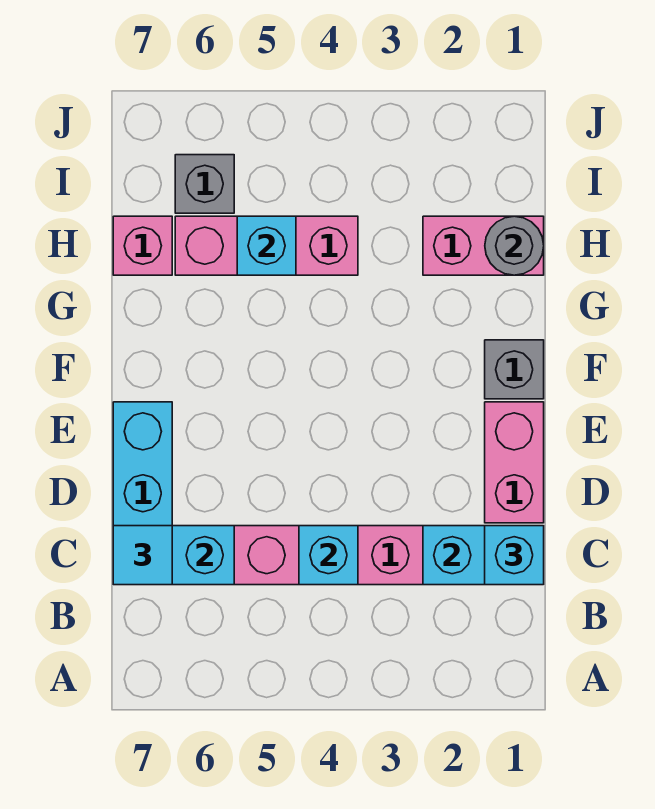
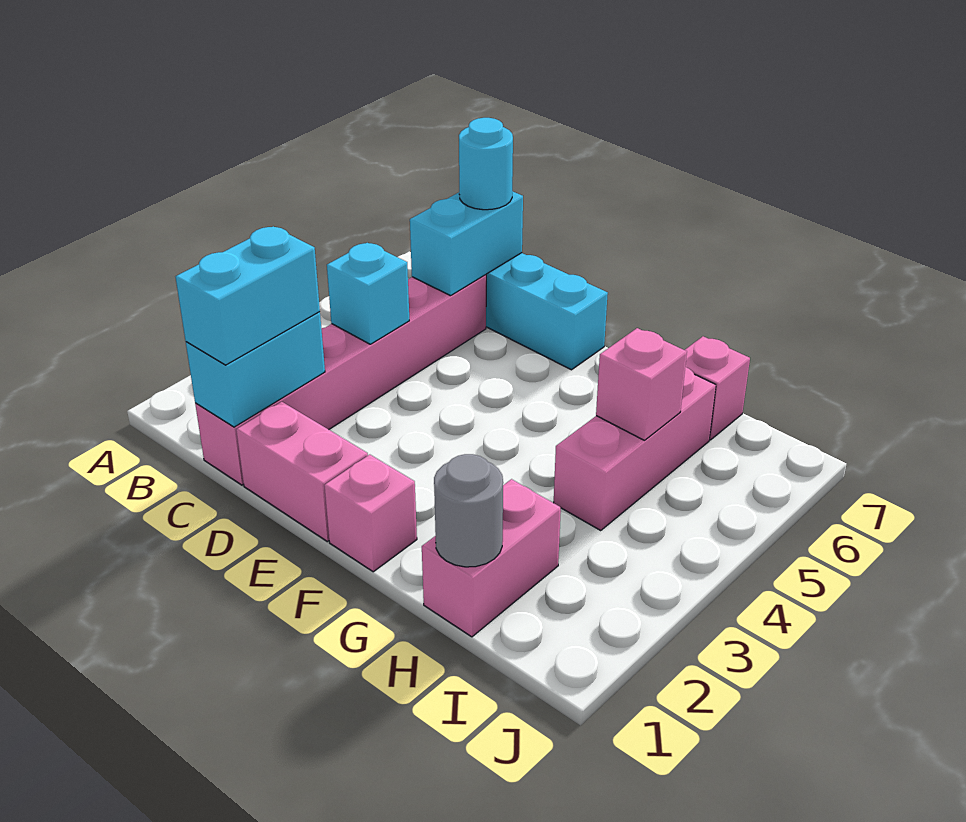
cyan 1x1 brick [485,526,544,585] -> cyan 1x2 brick [176,226,320,365]
cyan 1x1 tile [113,526,172,585] -> cyan 1x1 round brick [459,118,513,210]
grey 1x1 brick [485,340,544,399] -> pink 1x1 brick [324,455,417,572]
cyan 1x1 brick [237,216,296,275] -> pink 1x1 brick [596,328,687,440]
grey 1x1 brick [175,155,234,213] -> none

